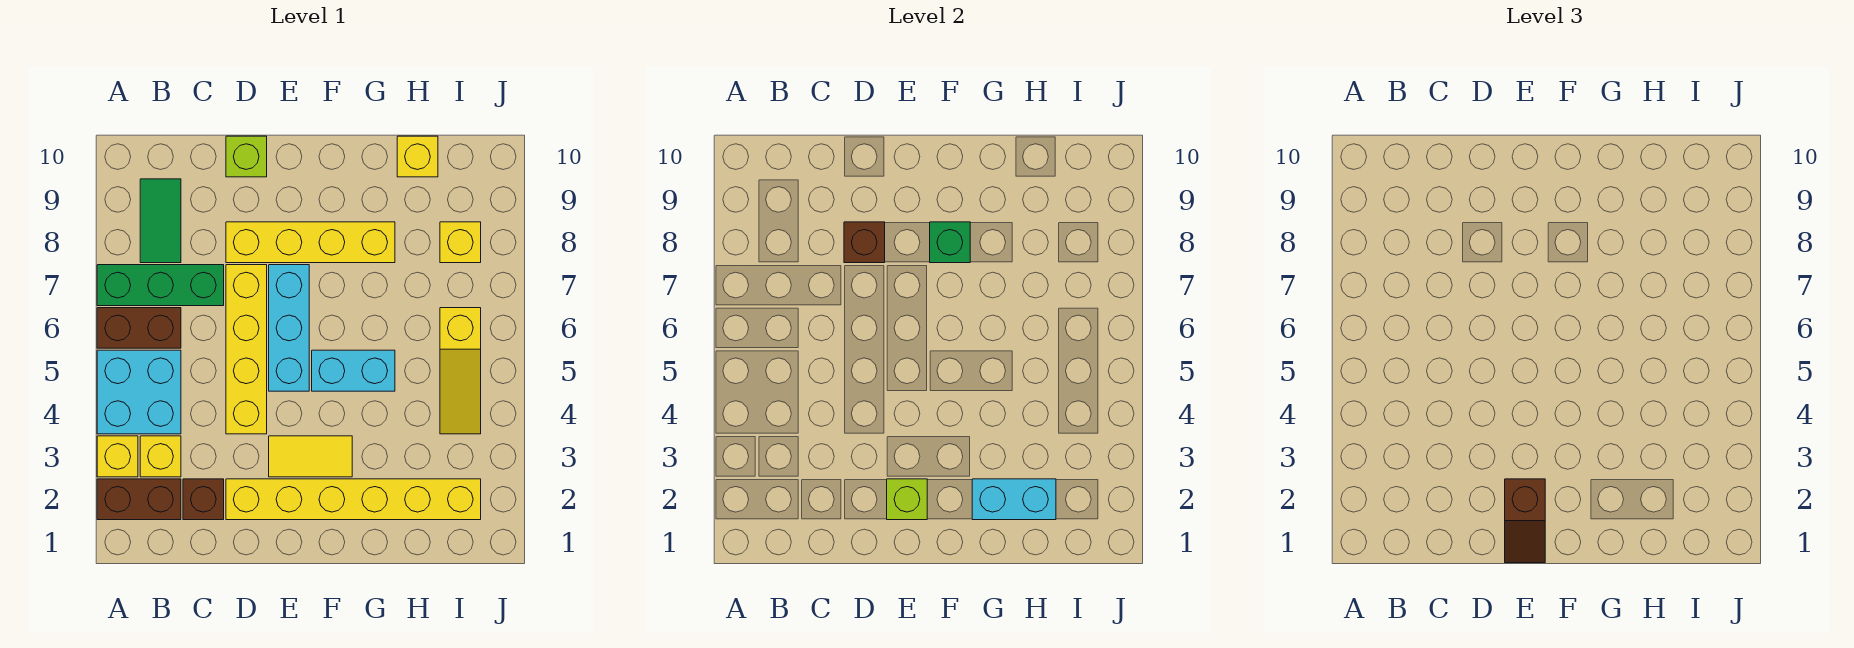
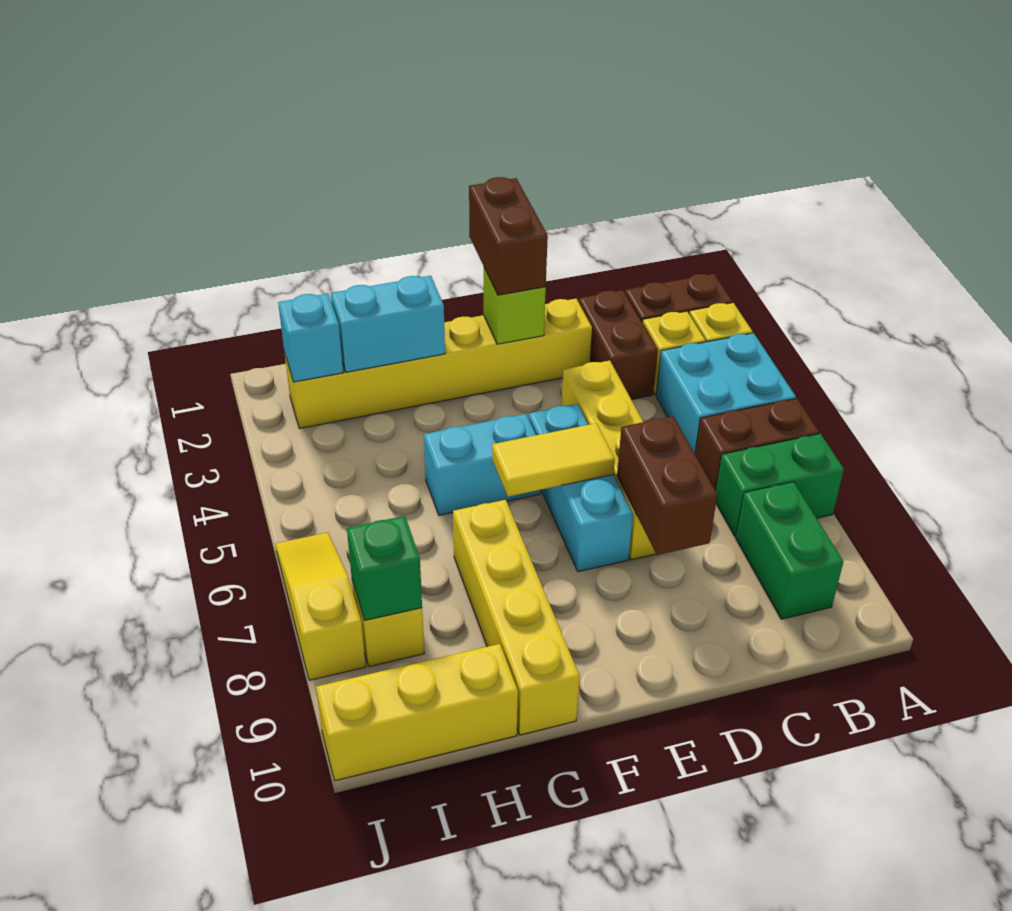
green 1x3 brick [97,265,224,306] -> green 1x2 brick [716,434,844,537]
green 1x2 tile [140,179,181,263] -> green 1x2 brick [736,482,843,619]
brown 1x1 brick [183,479,224,520] -> brown 1x2 brick [579,290,658,399]
yellow 1x4 brick [226,222,395,263] -> yellow 1x4 brick turned to [453,500,580,735]
brown 1x1 brick [844,222,885,263] -> brown 1x2 brick [617,416,717,555]
lime 1x1 brick [226,136,267,177] -> none
brown 1x2 slope [1505,479,1545,563] -> brown 1x2 brick [469,177,548,295]
yellow 1x2 tile [269,436,352,477] -> yellow 1x2 tile moved to [492,423,615,497]
green 1x1 brick [930,222,970,263] -> green 1x1 brick moved to [347,516,422,621]
yellow 1x1 brick [397,136,438,177] -> yellow 1x3 brick [316,644,518,781]
none -> cyan 1x1 brick [278,293,343,382]
yellow 1x3 slope [440,308,481,434] -> yellow 1x3 slope moved to [276,533,366,680]

